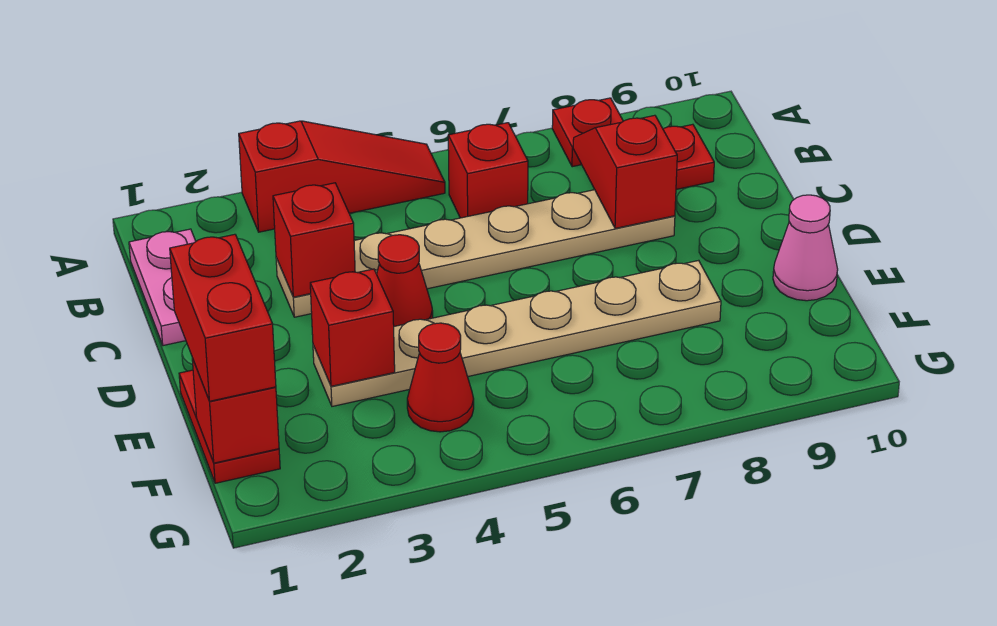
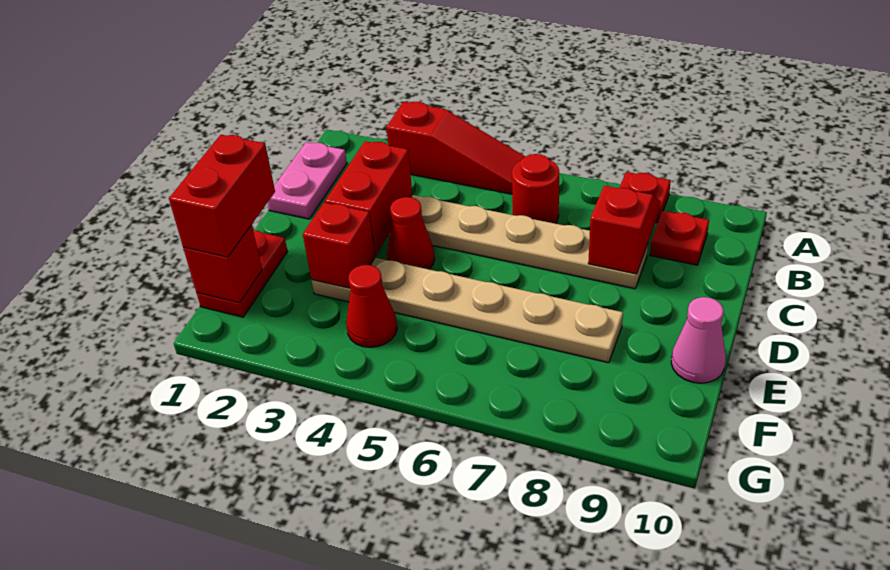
red 1x1 brick [448,123,528,218] -> red 1x1 round brick [512,154,559,224]
red 1x1 brick [273,183,355,297] -> red 1x2 brick [325,141,412,255]

